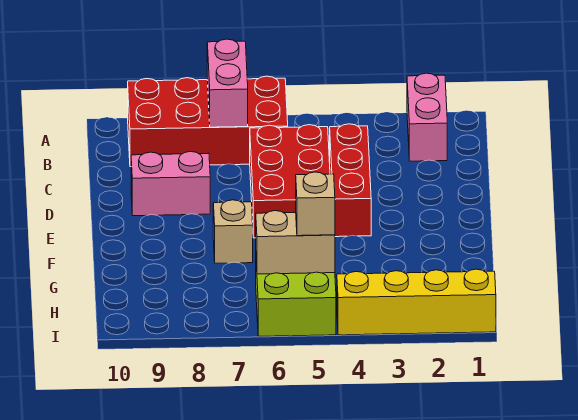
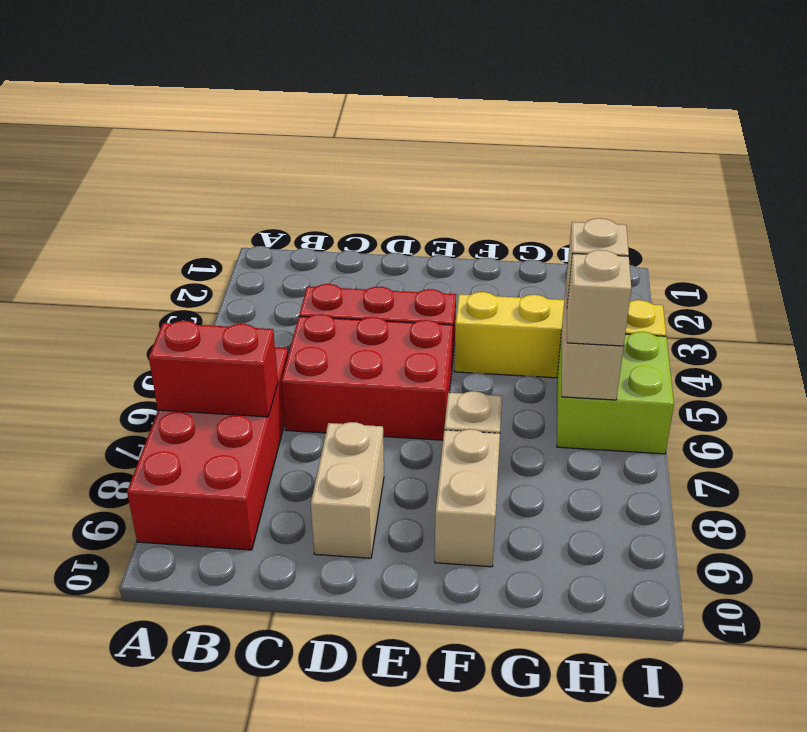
pink 1x2 brick [407,73,447,161] -> none
pink 1x2 brick [207,39,248,127] -> red 1x2 brick [149,321,278,417]
pink 1x2 brick [131,152,210,216] -> tan 1x2 brick [311,422,384,558]
none -> tan 1x2 brick [435,429,500,567]
none -> tan 1x1 brick [567,250,631,346]
yellow 1x4 brick [337,269,496,335] -> yellow 1x4 brick turned to [454,292,666,378]

